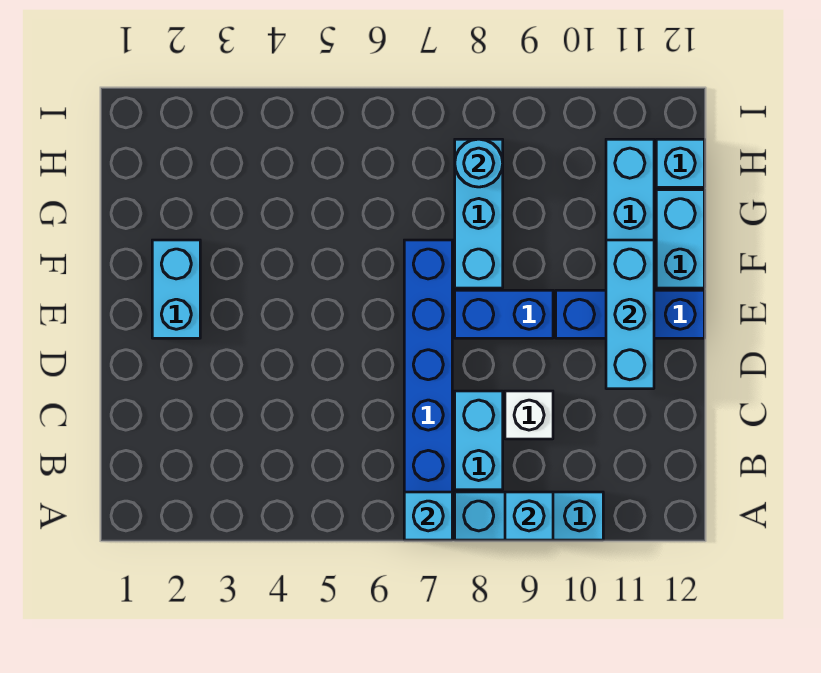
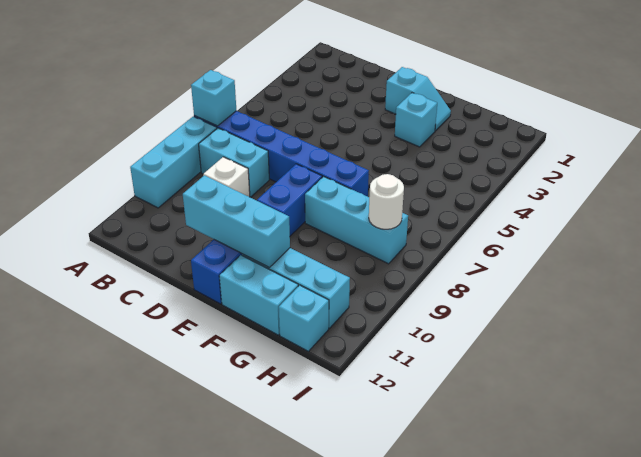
cyan 1x1 brick [505,492,553,540] -> cyan 1x1 brick moved to [395,93,437,147]
cyan 1x2 brick [152,240,200,338] -> cyan 1x2 slope [385,67,451,131]
cyan 1x1 round brick [455,139,503,187] -> white 1x1 round brick [369,174,404,229]

